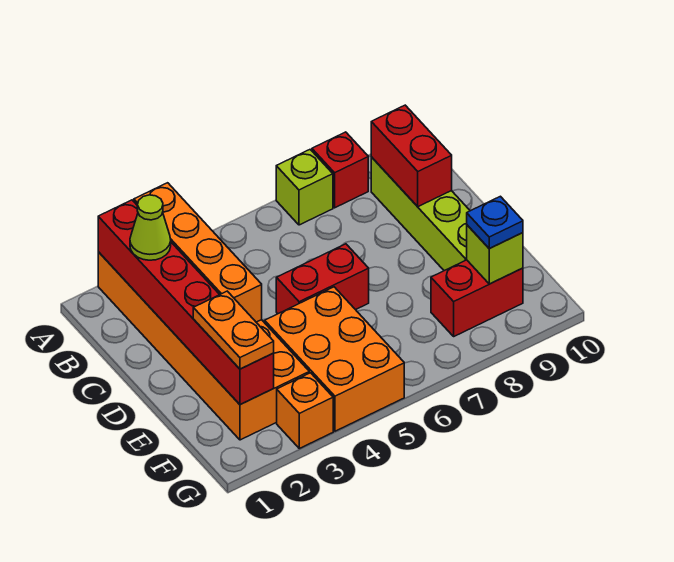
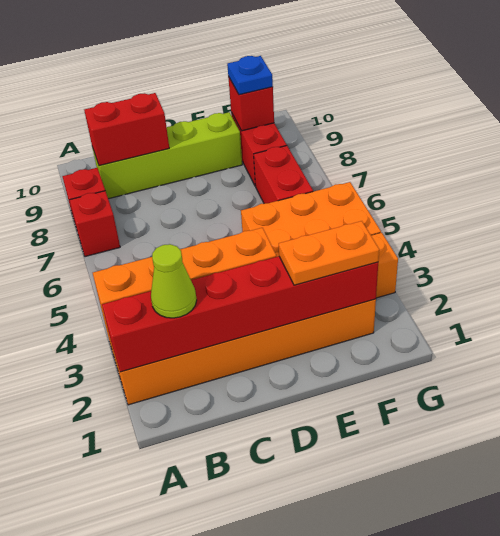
lime 1x1 brick [276,150,333,225] -> red 1x1 brick [69,191,120,257]
red 1x2 brick [276,244,369,314] -> red 1x2 brick moved to [254,146,313,204]
lime 1x1 brick [467,225,523,284] -> red 1x1 brick [228,77,274,131]

